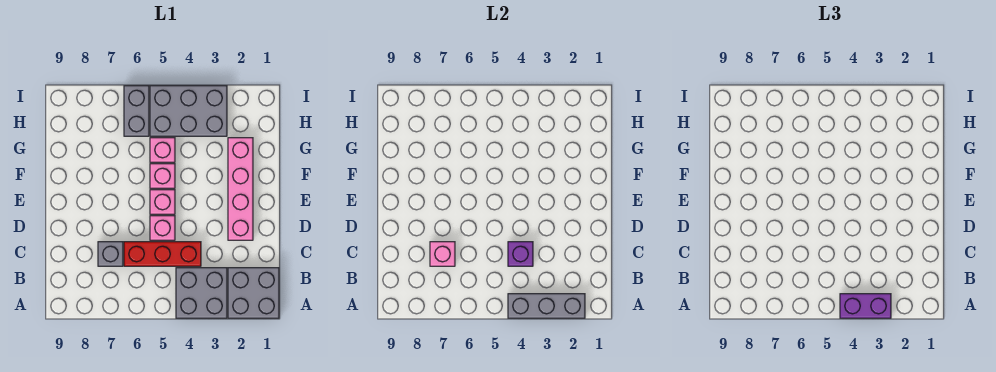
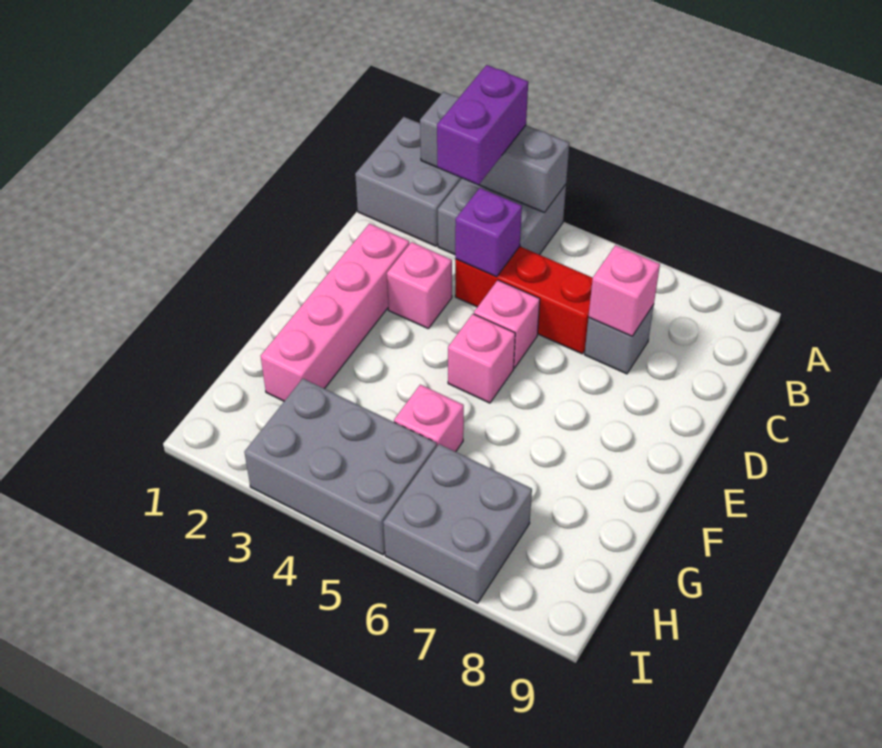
purple 1x2 brick [840,294,891,318] -> purple 1x2 brick turned to [437,65,528,185]
pink 1x1 brick [150,164,175,188] -> pink 1x1 brick moved to [387,242,452,328]
grey 1x2 brick [124,86,149,136] -> grey 2x2 brick [383,444,532,603]

